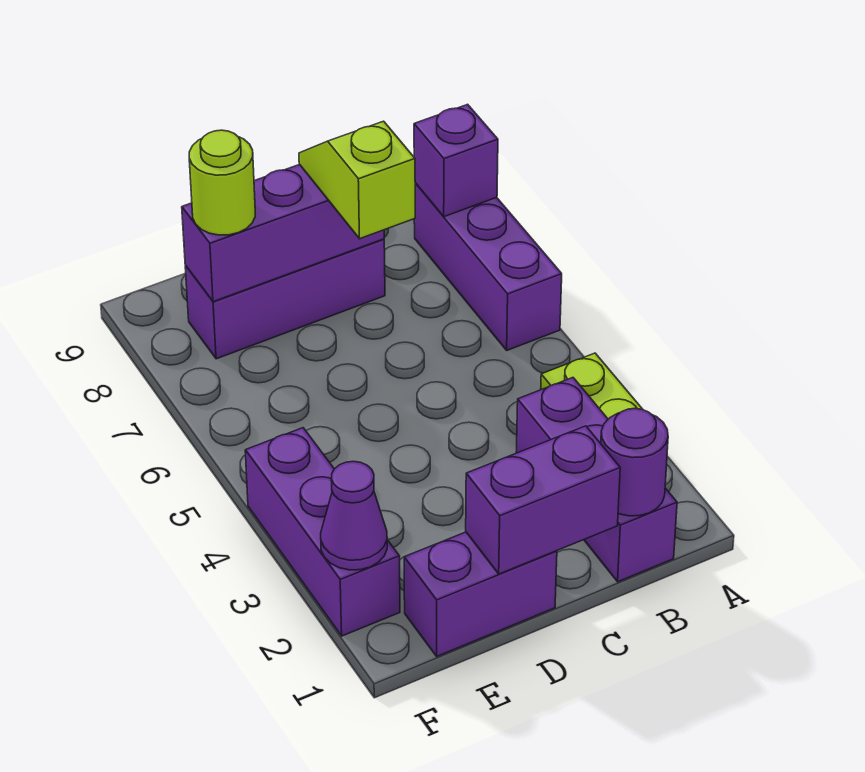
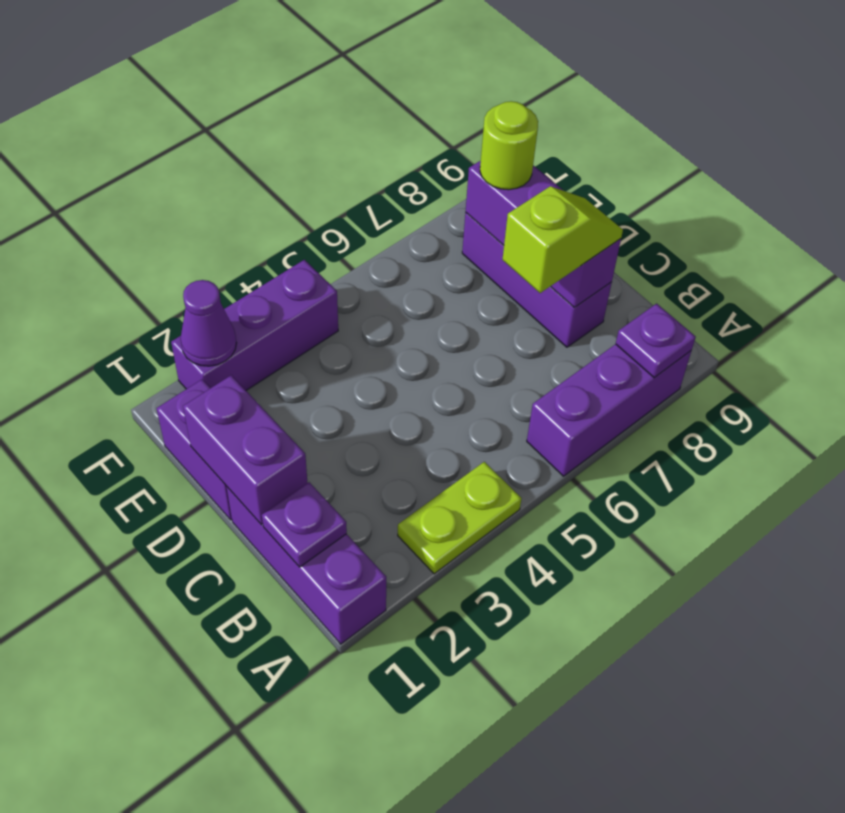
purple 1x1 brick [414,104,498,217] -> purple 1x1 plate [616,304,696,378]
purple 1x3 brick [516,378,677,582] -> purple 1x3 brick turned to [227,487,386,644]
purple 1x1 round brick [601,408,668,516] -> purple 1x1 plate [262,482,347,567]

